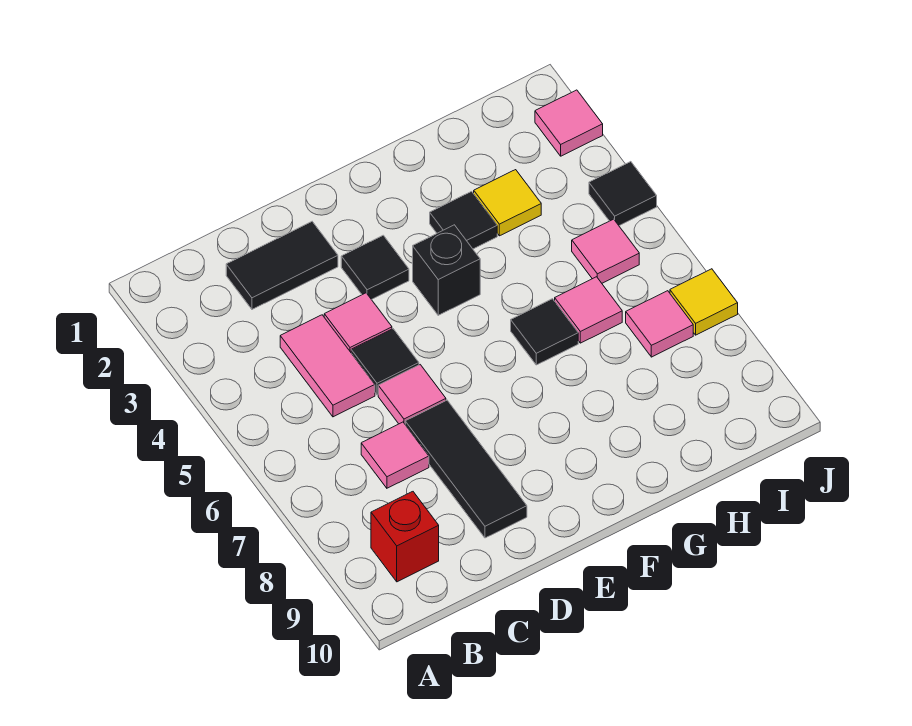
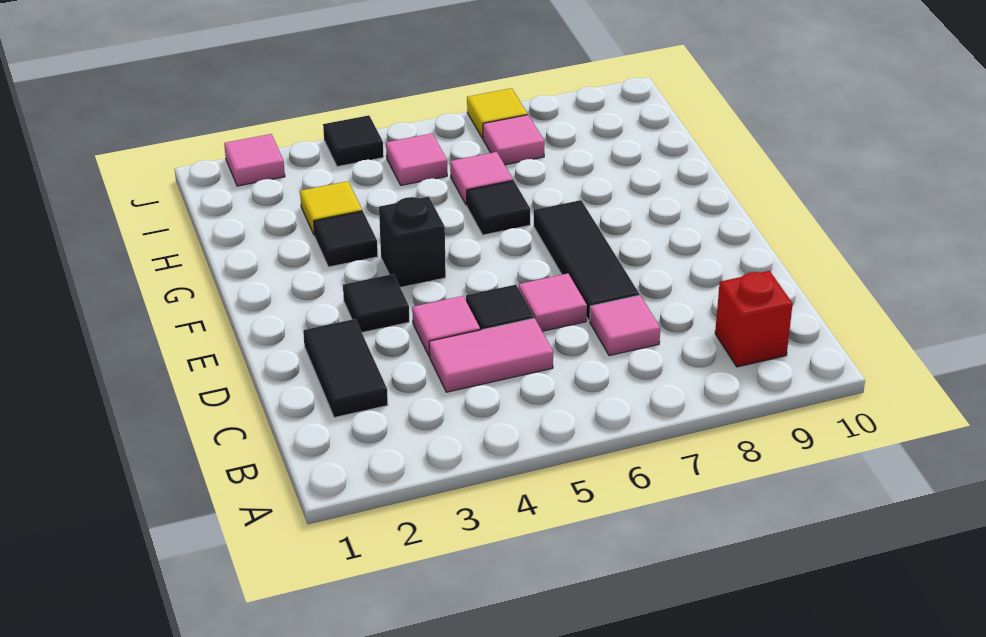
black 1x3 tile [405,400,527,538] -> black 1x3 tile turned to [534,200,639,321]

